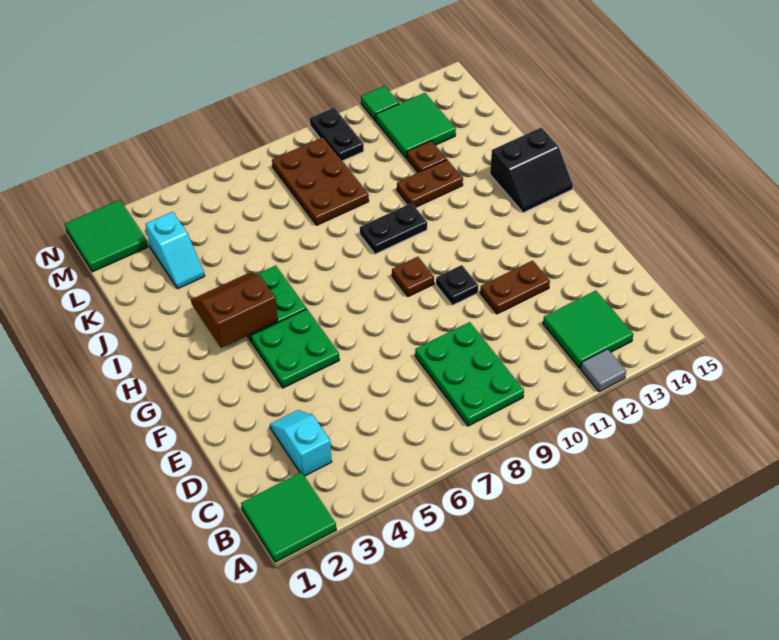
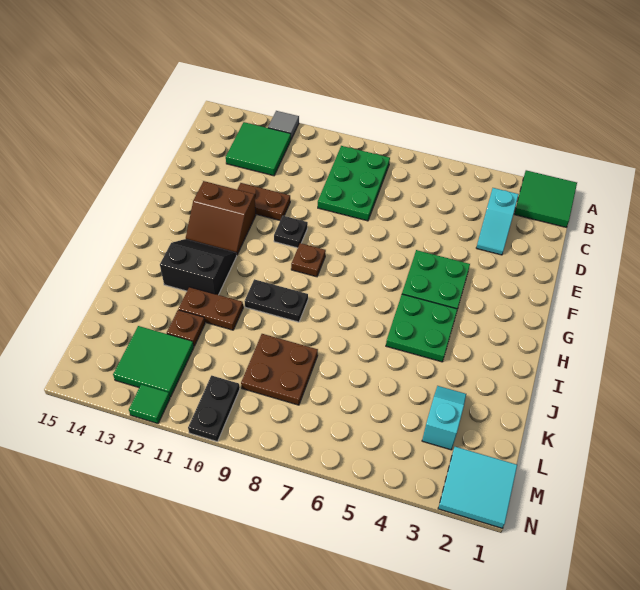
brown 2x2 slope [191,274,278,348] -> brown 2x2 slope moved to [186,181,256,255]
black 2x2 slope [490,127,573,213] -> black 2x2 slope moved to [160,239,237,295]
brown 2x3 plate [272,137,369,225] -> brown 2x2 plate [241,334,318,405]
green 2x2 tile [65,200,148,272] -> cyan 2x2 tile [438,447,517,528]

